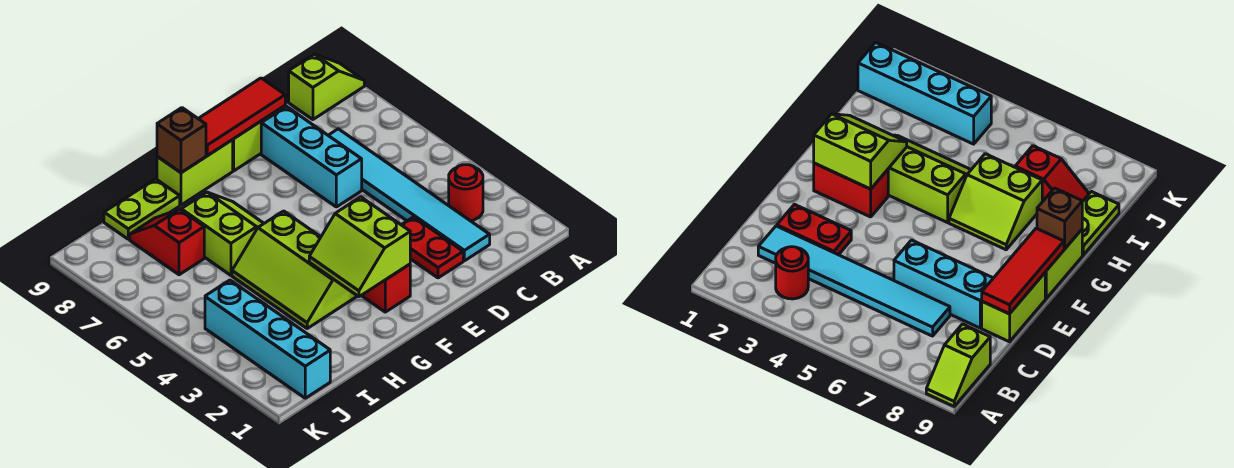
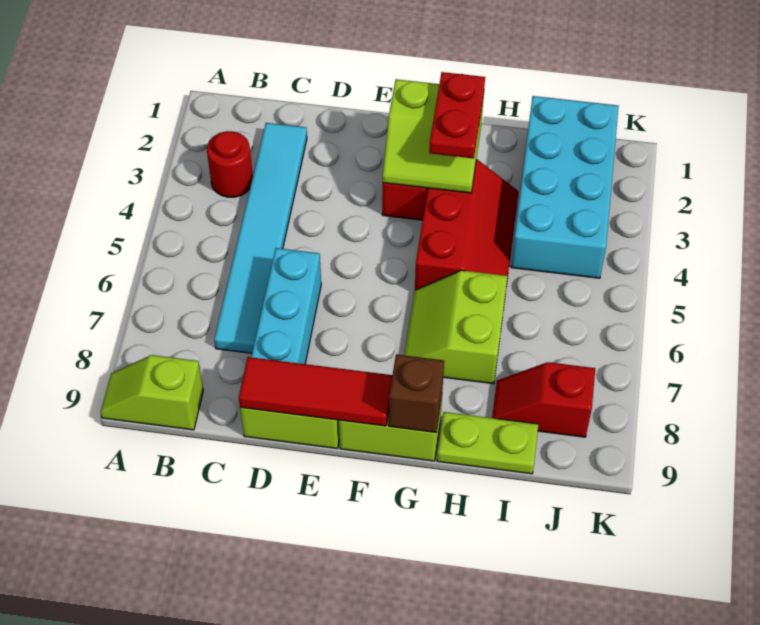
red 1x2 plate [402,217,463,278] -> red 1x2 plate moved to [429,72,485,158]
lime 2x2 slope [309,197,410,297] -> lime 2x2 slope turned to [383,79,484,193]
lime 2x3 slope [232,211,357,328] -> red 2x3 slope [415,159,518,290]
red 1x2 slope [130,209,204,275] -> red 1x2 slope turned to [492,362,595,437]
cyan 1x4 brick [205,280,330,398] -> cyan 2x4 brick [511,96,619,278]

